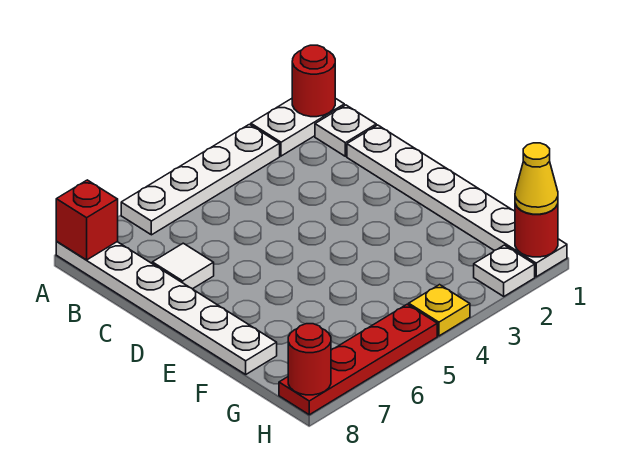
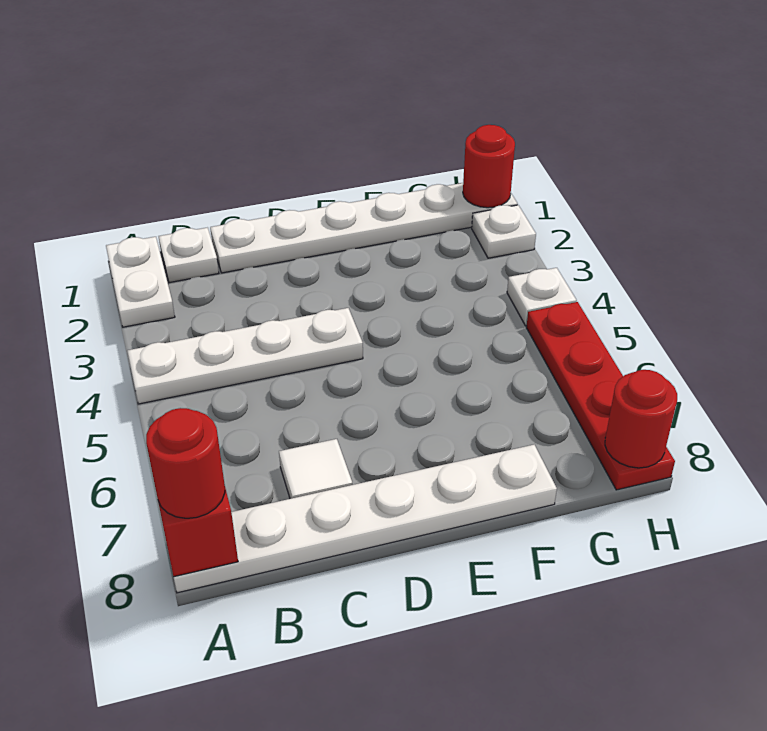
red 1x1 round brick [292,45,335,117] -> red 1x1 round brick moved to [146,408,225,518]
white 1x4 plate [121,124,280,235] -> white 1x4 plate turned to [127,308,363,404]
yellow 1x1 cone [515,143,558,214] -> none
yellow 1x1 plate [409,285,470,336] -> white 1x1 plate [507,268,577,326]

